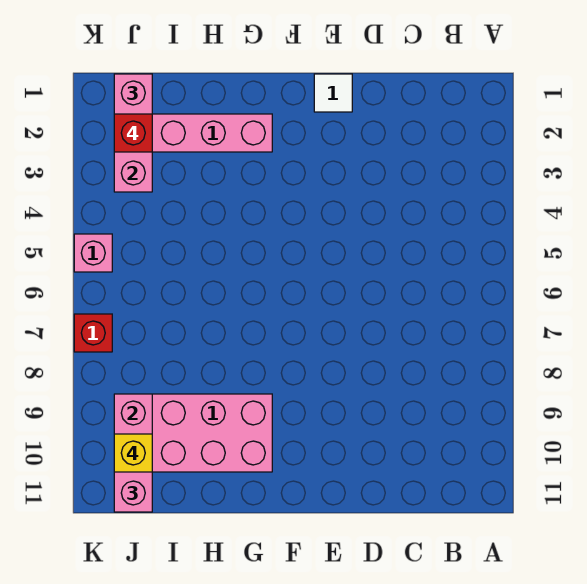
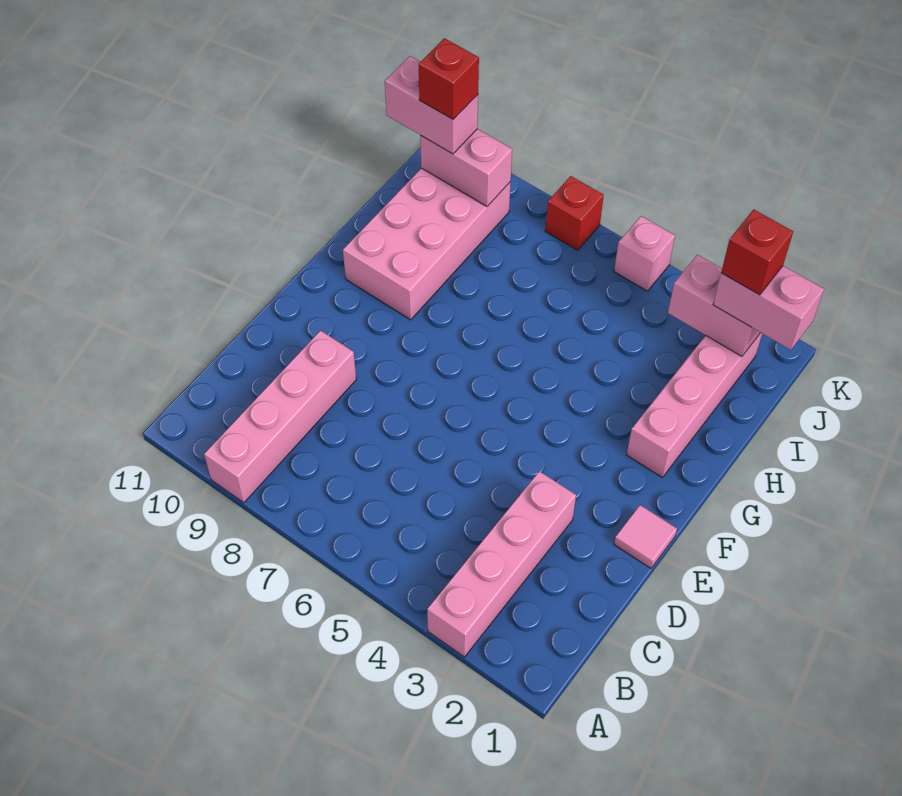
none -> pink 1x4 brick [427,471,576,657]
none -> pink 1x4 brick [204,331,356,503]
white 1x1 tile [314,74,352,112] -> pink 1x1 tile [614,505,677,568]
yellow 1x1 brick [114,434,152,472] -> red 1x1 brick [419,38,479,119]

